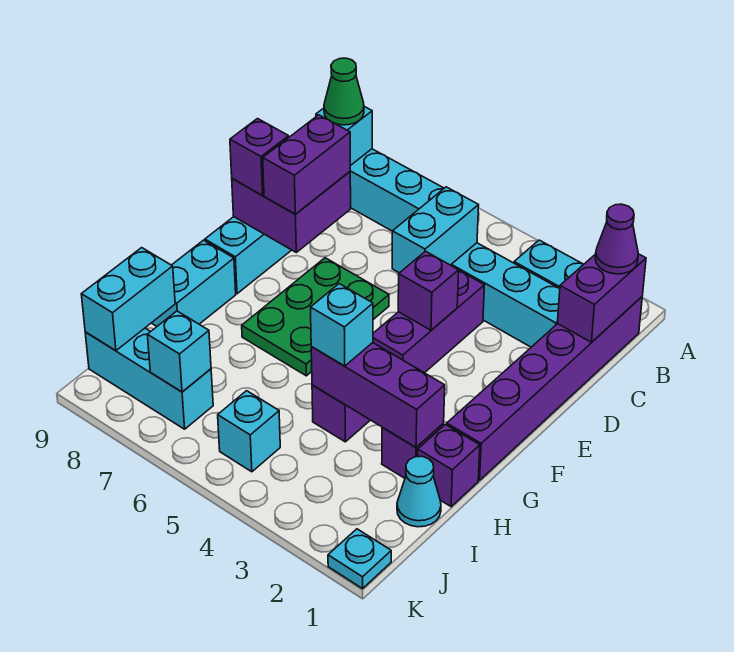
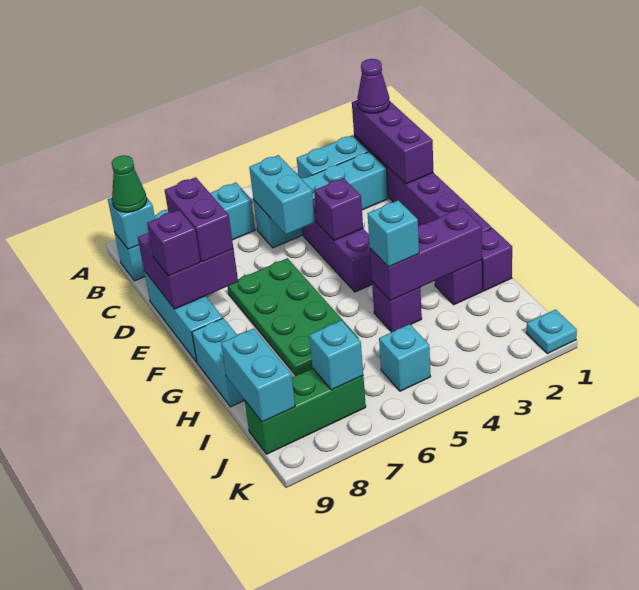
purple 1x2 brick [558,254,646,342] -> purple 1x3 brick [352,100,433,184]
green 2x3 plate [242,258,389,376] -> green 2x4 plate [228,258,359,375]
cyan 1x1 cone [397,456,441,527] -> none
cyan 1x3 brick [85,328,213,429] -> green 1x3 brick [244,368,366,454]

